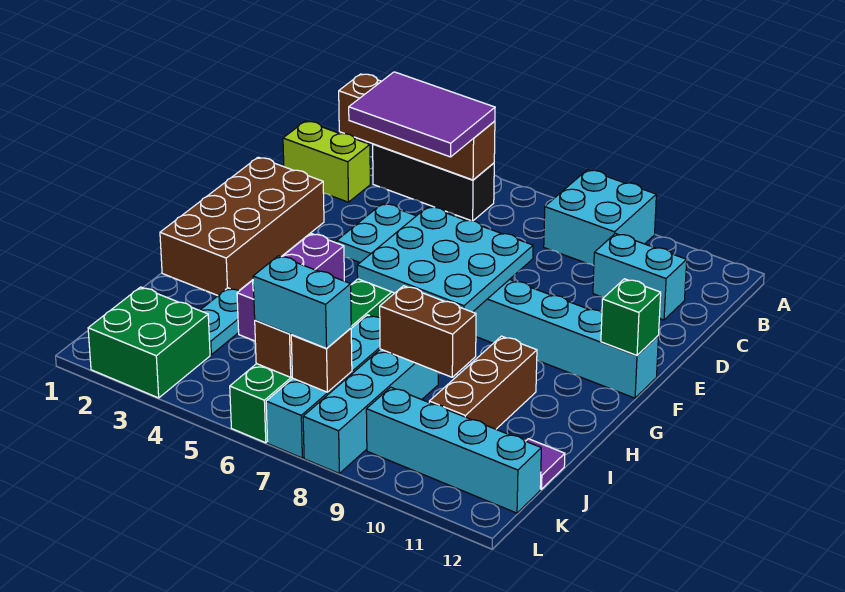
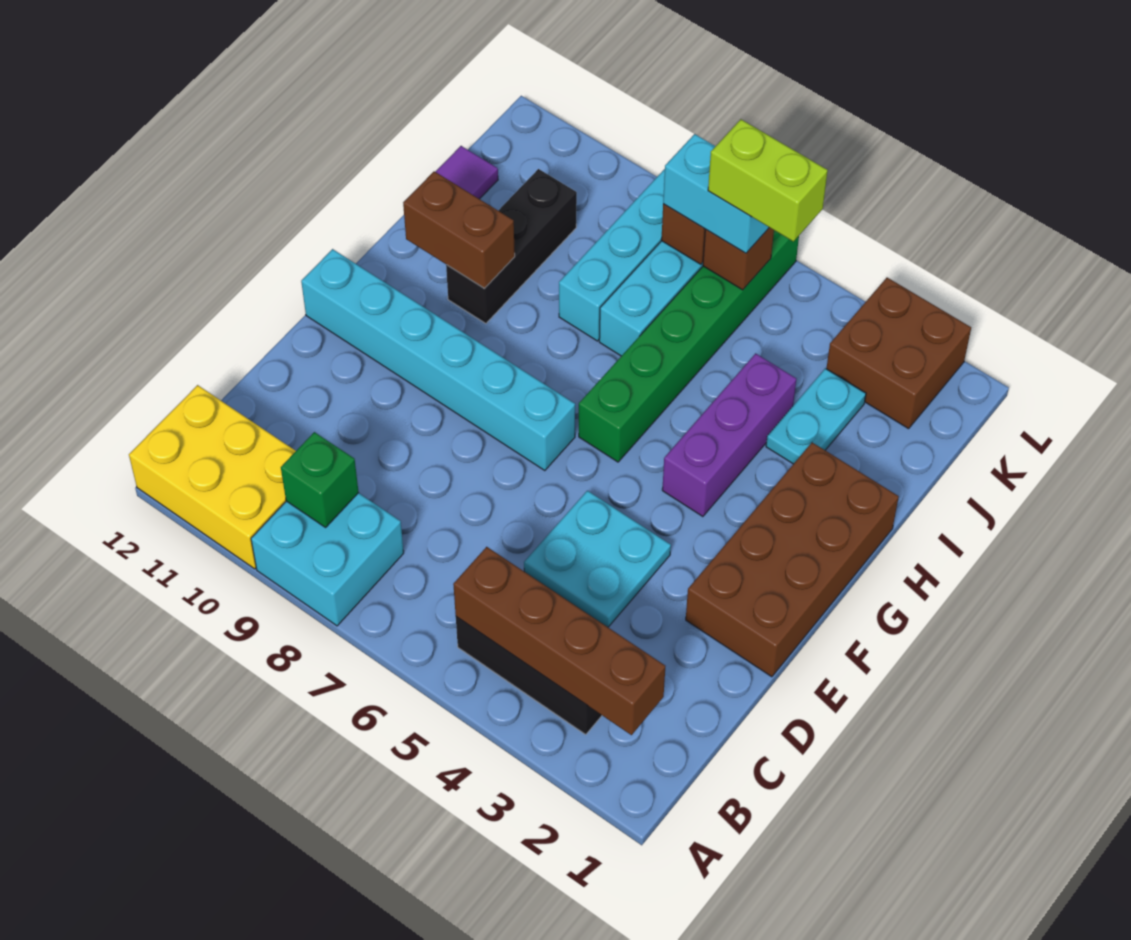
none -> yellow 2x3 brick [129,385,296,569]
purple 2x3 tile [349,72,495,157] -> none
lime 1x2 brick [283,121,370,202] -> lime 1x2 brick moved to [708,119,828,242]
cyan 1x2 brick [593,234,687,320] -> none
cyan 3x3 plate [357,207,533,312] -> none
green 1x1 brick [601,279,661,355] -> green 1x1 brick moved to [281,432,359,527]
brown 1x3 brick [429,336,537,429] -> black 1x3 brick [446,169,577,323]
brown 1x2 brick [380,286,476,377] -> brown 1x2 brick moved to [403,171,515,289]
green 2x2 brick [88,287,210,398] -> brown 2x2 brick [826,278,971,429]
cyan 1x4 brick [366,387,541,513] -> none

